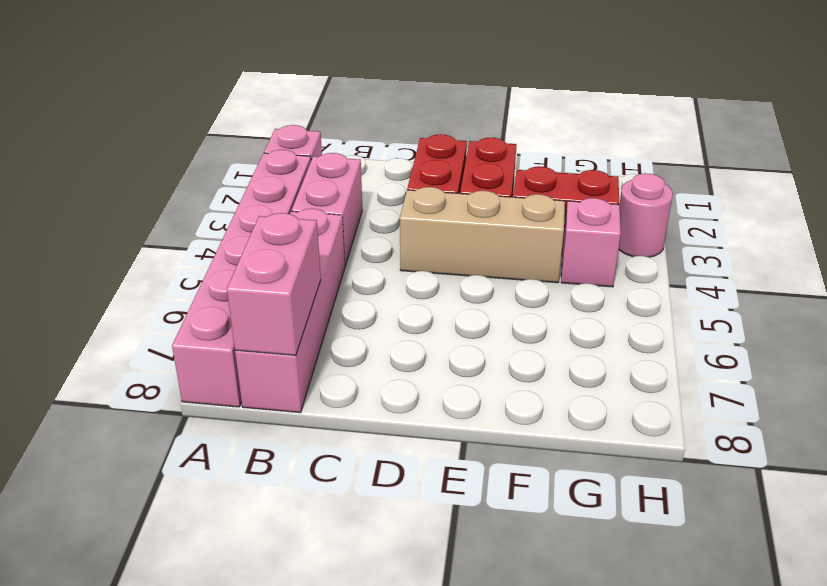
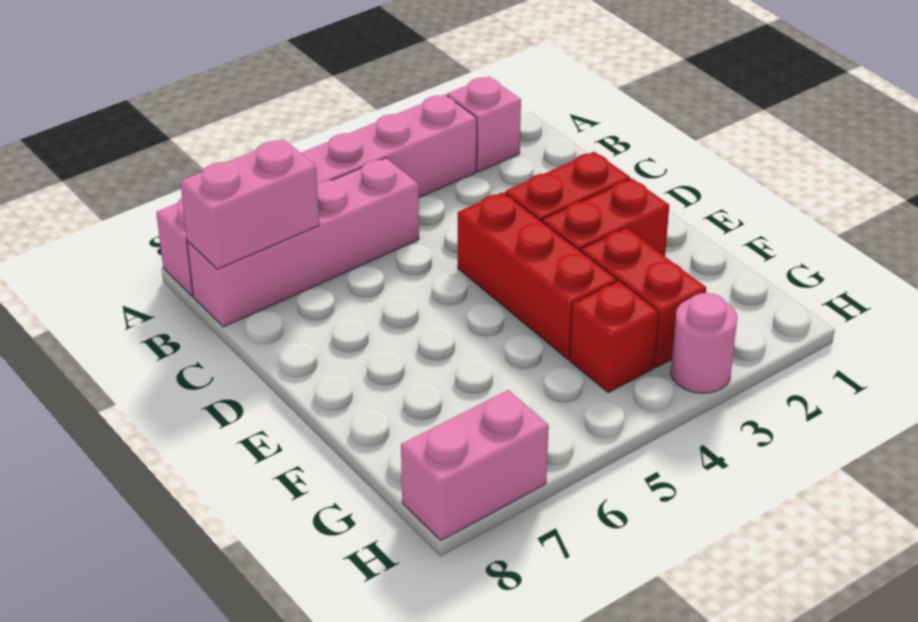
pink 1x2 brick [292,153,362,266] -> pink 1x2 brick moved to [401,390,549,540]
tan 1x3 brick [400,187,565,283] -> red 1x3 brick [458,192,617,359]
pink 1x1 brick [561,198,621,287] -> red 1x1 brick [570,281,659,393]

